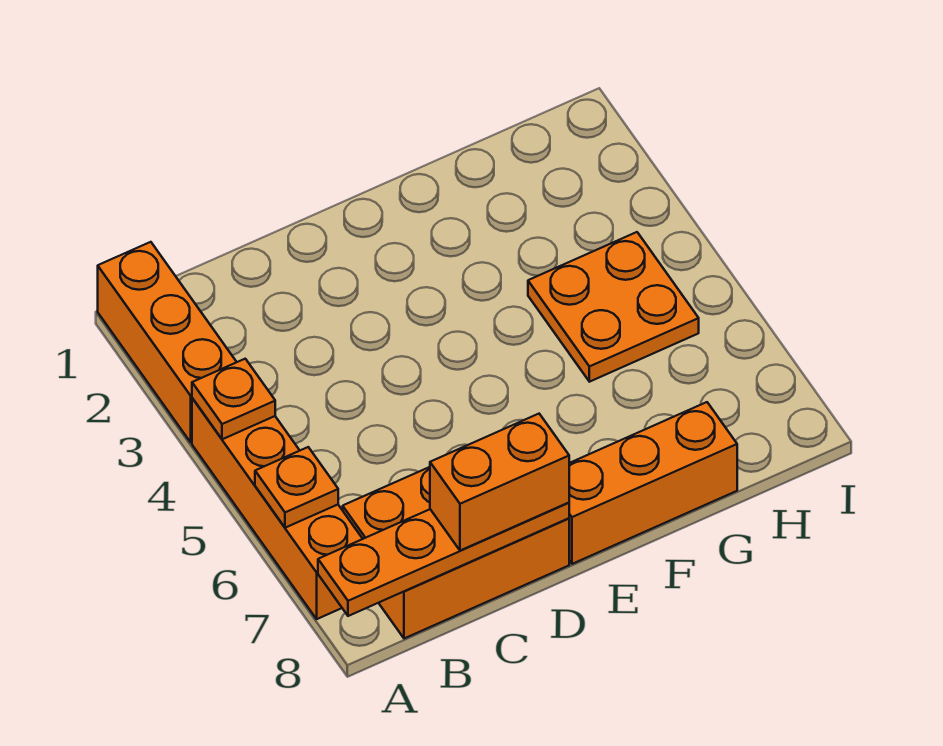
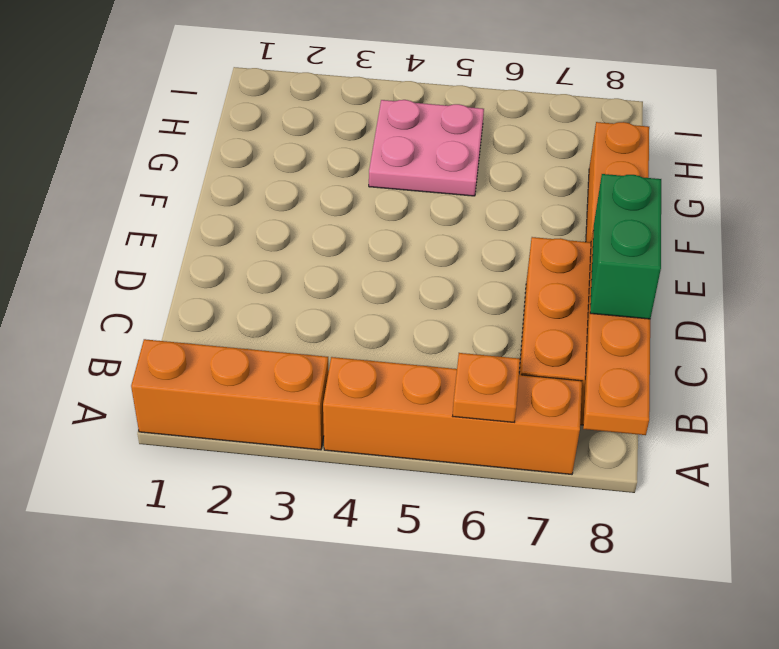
orange 1x1 plate [192,359,275,439] -> none
orange 1x2 brick [430,414,569,551] -> green 1x2 brick [590,174,661,319]
orange 2x2 plate [528,232,699,382] -> pink 2x2 plate [369,100,484,196]

